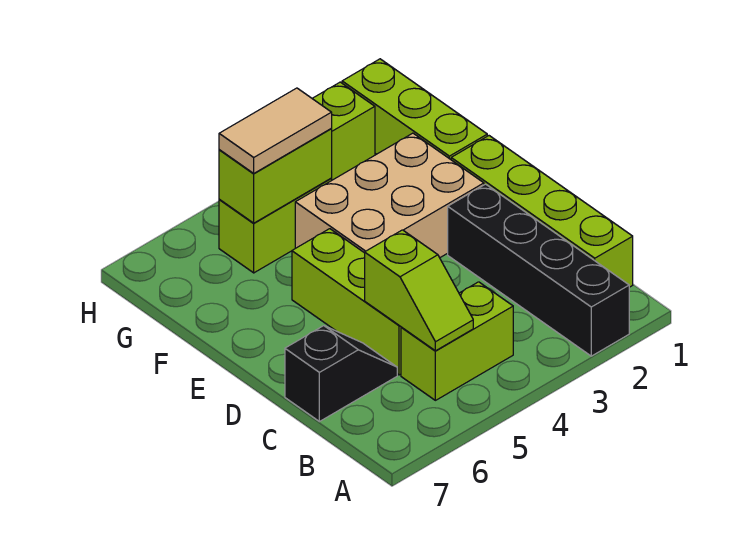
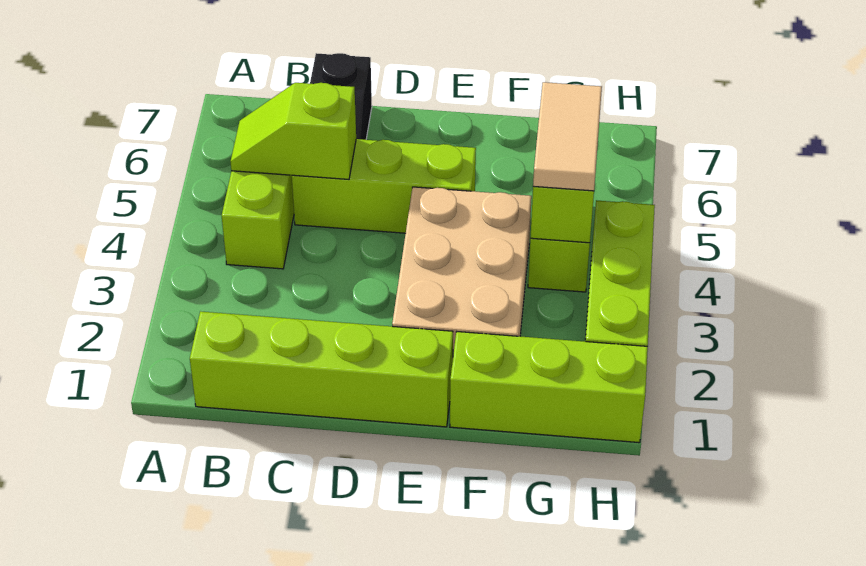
black 1x4 brick [448,184,629,356] -> none

